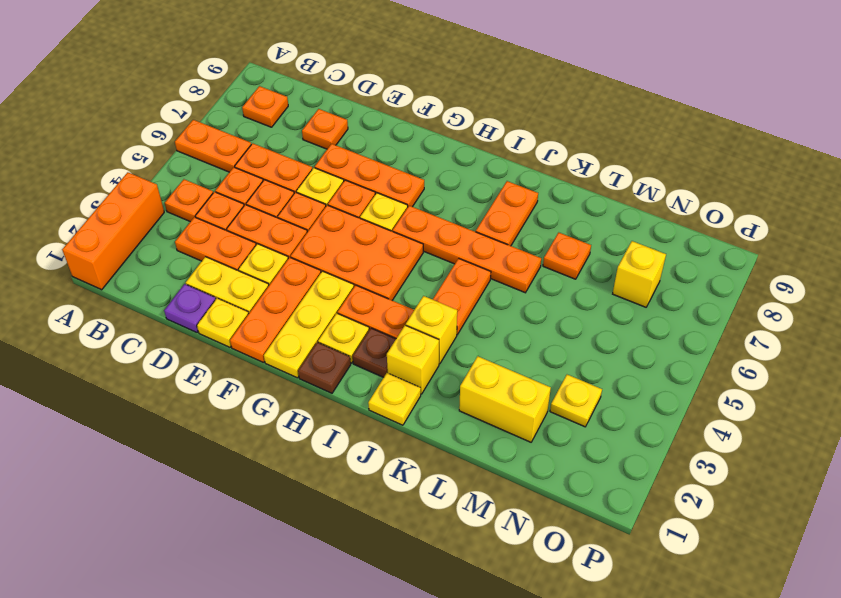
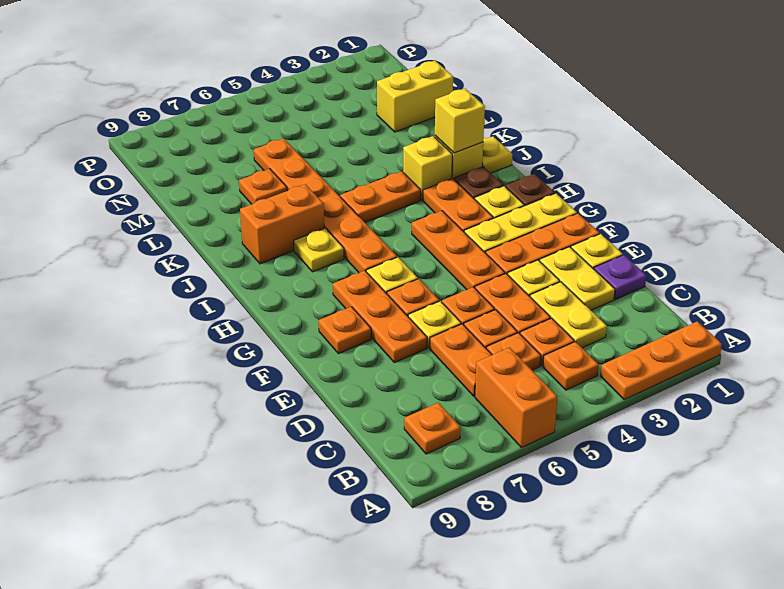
orange 1x3 brick [62,172,164,290] -> orange 1x3 plate [600,321,722,400]
orange 1x2 plate [175,120,251,172] -> orange 1x2 brick [475,347,557,448]
orange 1x2 plate [175,217,256,271] -> yellow 1x2 plate [530,282,607,348]
orange 1x1 plate [302,109,348,149] -> orange 1x1 plate moved to [319,307,371,354]
orange 2x3 plate [291,205,423,300] -> orange 1x3 plate [412,211,505,290]
orange 1x4 plate [393,206,541,293] -> orange 1x6 plate [254,138,397,273]
orange 1x2 plate [476,181,538,246] -> orange 1x2 brick [240,184,324,264]
yellow 1x2 brick [459,356,551,442] -> yellow 1x2 brick turned to [377,61,453,132]
yellow 1x1 plate [550,375,602,427] -> yellow 1x1 plate moved to [294,228,344,272]
yellow 1x1 brick [613,241,666,307] -> yellow 1x1 brick moved to [435,88,485,153]

